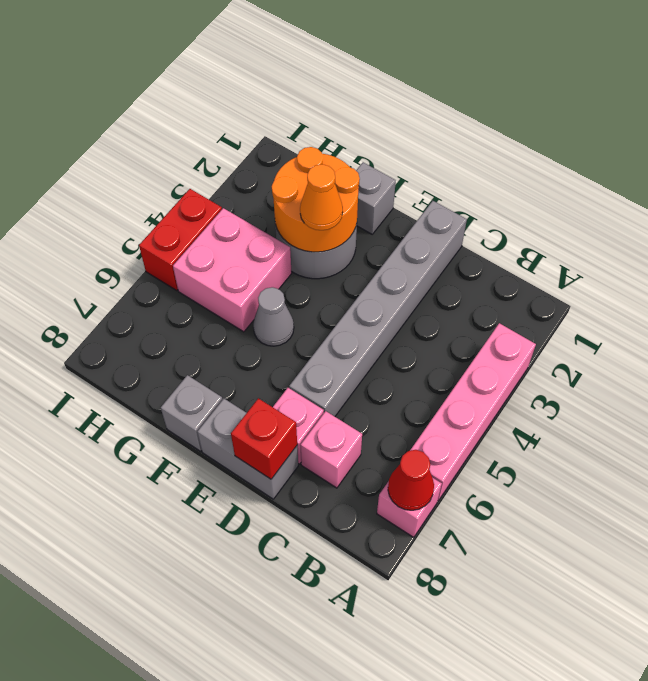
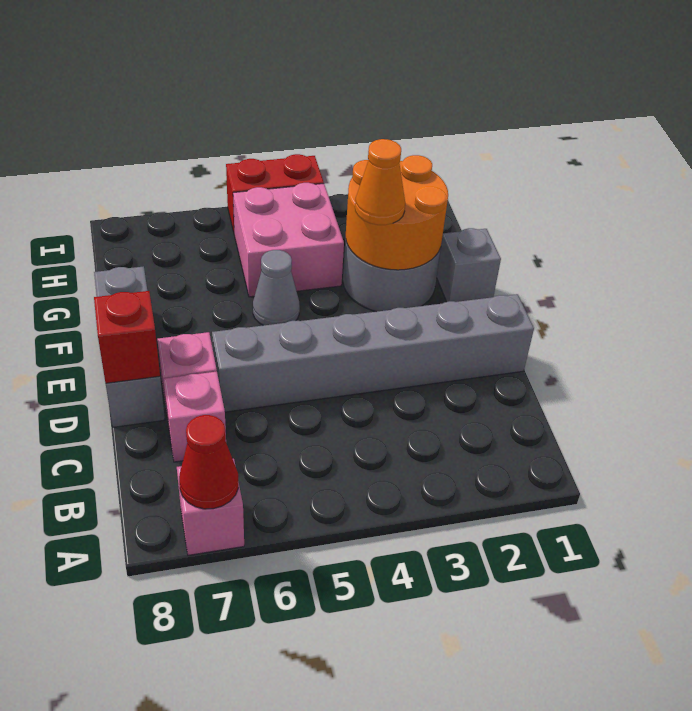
pink 1x4 brick [410,323,536,501] -> none

